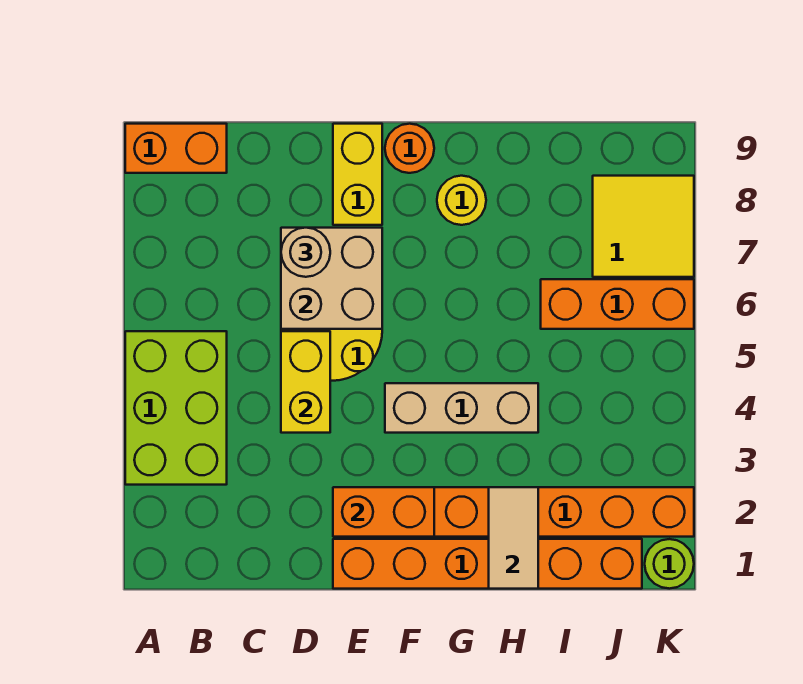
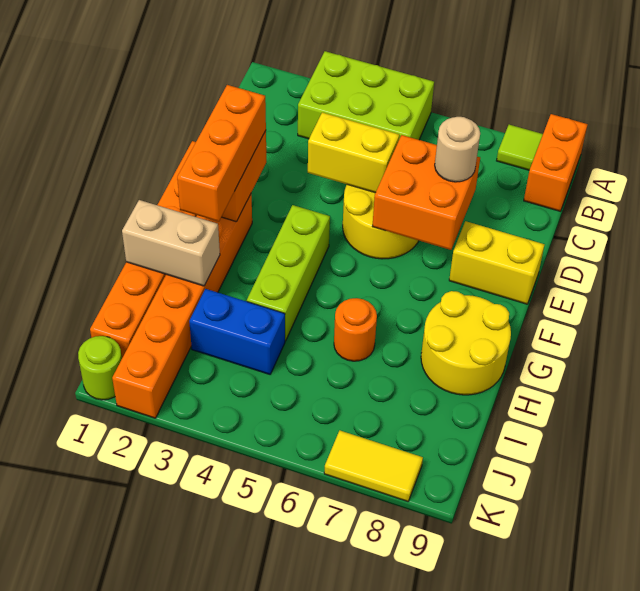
none -> lime 1x1 tile [497,125,543,170]
tan 2x2 brick [281,228,382,329] -> orange 2x2 brick [372,135,480,250]
tan 1x3 brick [385,383,538,433] -> lime 1x3 brick [247,205,330,341]
orange 1x1 round brick [385,124,434,173] -> orange 1x1 round brick moved to [334,298,377,361]
yellow 1x1 round brick [437,176,486,225] -> yellow 2x2 round brick [421,291,511,395]
tan 1x2 tile [489,487,538,589] -> tan 1x2 brick [122,200,220,286]
none -> blue 1x2 brick [189,289,285,374]
orange 1x3 brick [541,279,694,329] -> orange 1x3 brick moved to [177,85,266,222]
yellow 2x2 tile [593,176,694,277] -> yellow 1x2 tile [324,430,423,501]

